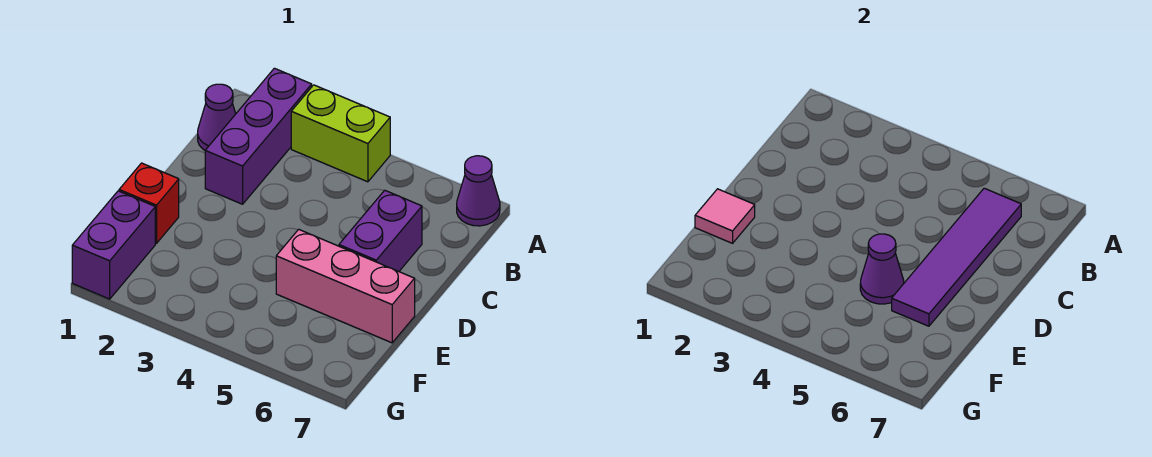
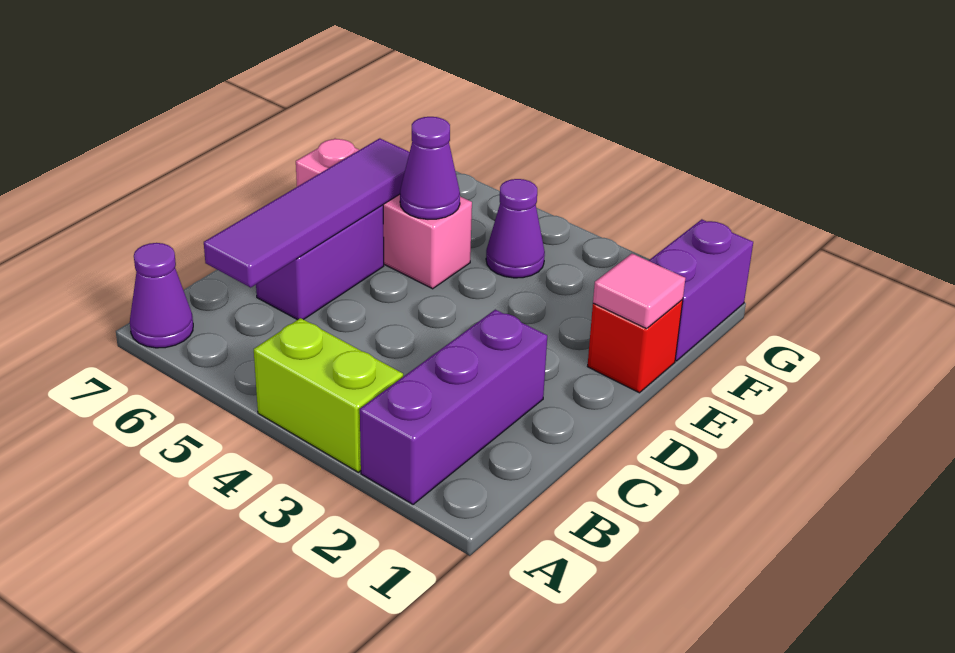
purple 1x1 cone [198,84,236,150] -> purple 1x1 cone moved to [486,179,545,278]

